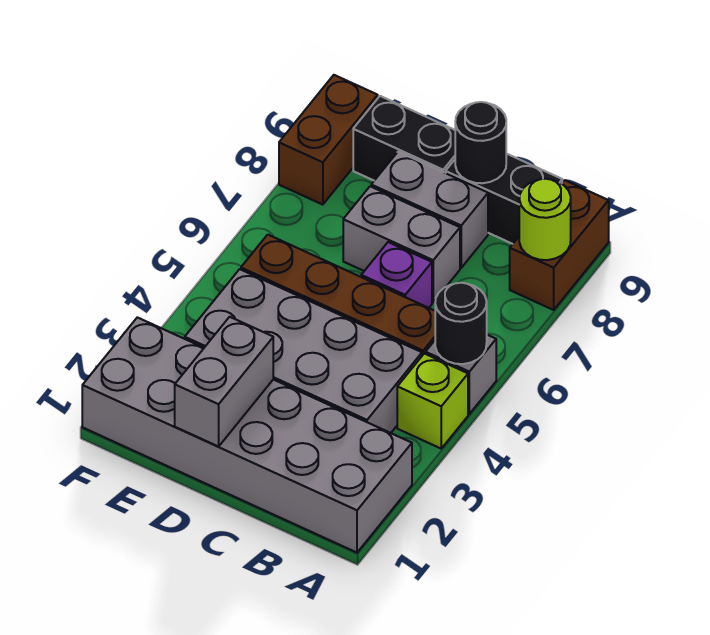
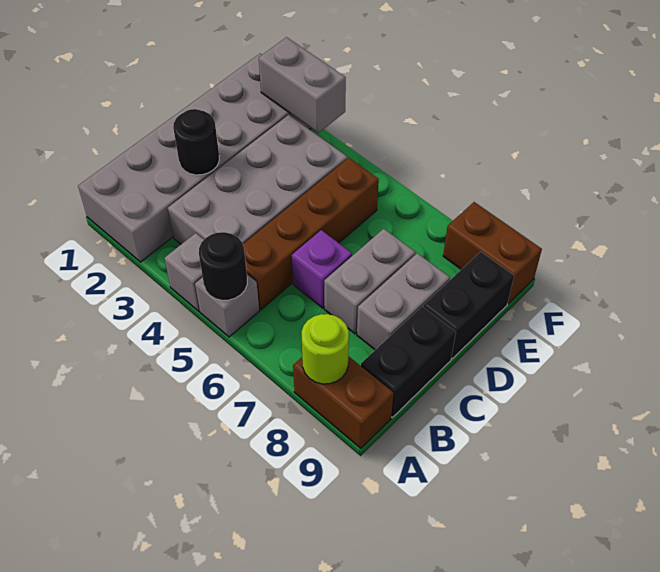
lime 1x1 brick [397,354,468,448] -> grey 1x1 brick [164,233,204,311]
black 1x1 round brick [455,102,506,183] -> black 1x1 round brick moved to [173,109,219,175]
grey 1x2 brick [175,317,273,447] -> grey 1x2 brick moved to [259,37,346,133]

